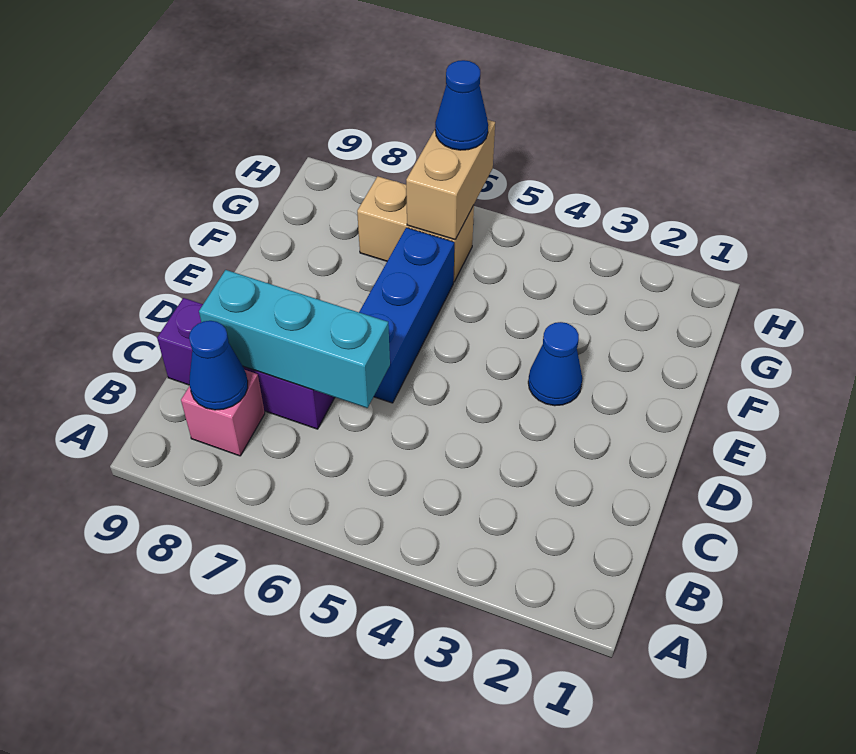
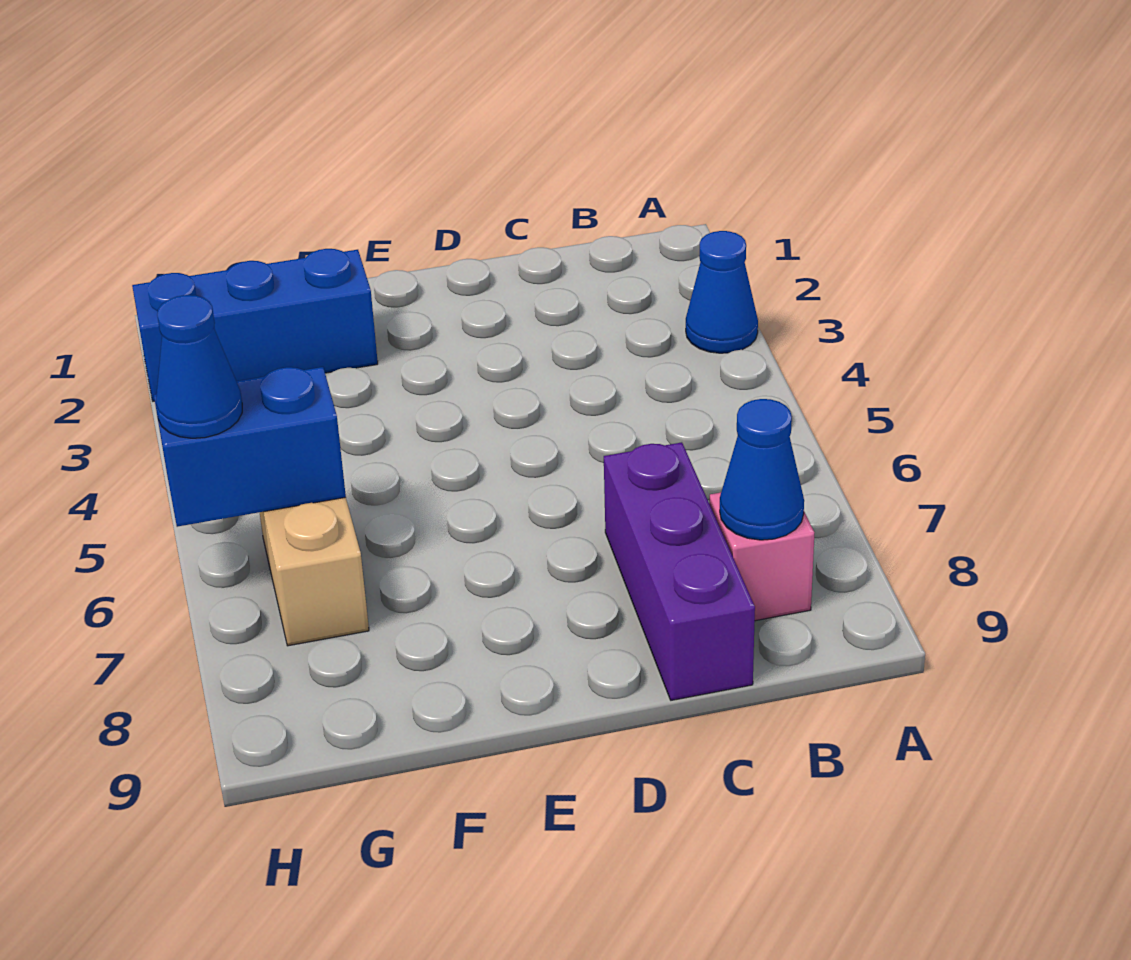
cyan 1x3 brick [199,270,390,408] -> none
blue 1x3 brick [359,228,454,403] -> blue 1x3 brick moved to [132,249,378,401]
blue 1x1 cone [528,322,583,406] -> blue 1x1 cone moved to [686,231,758,353]
tan 1x2 brick [406,120,495,240] -> blue 1x2 brick [154,367,346,527]

